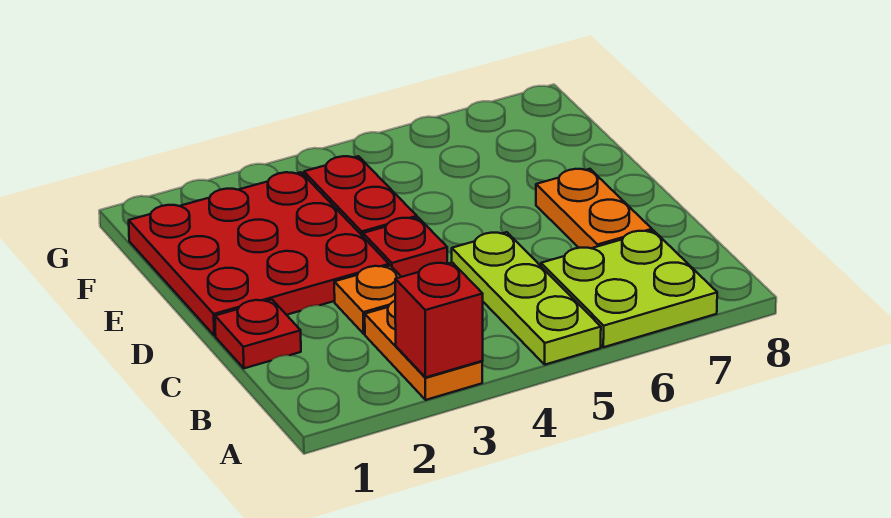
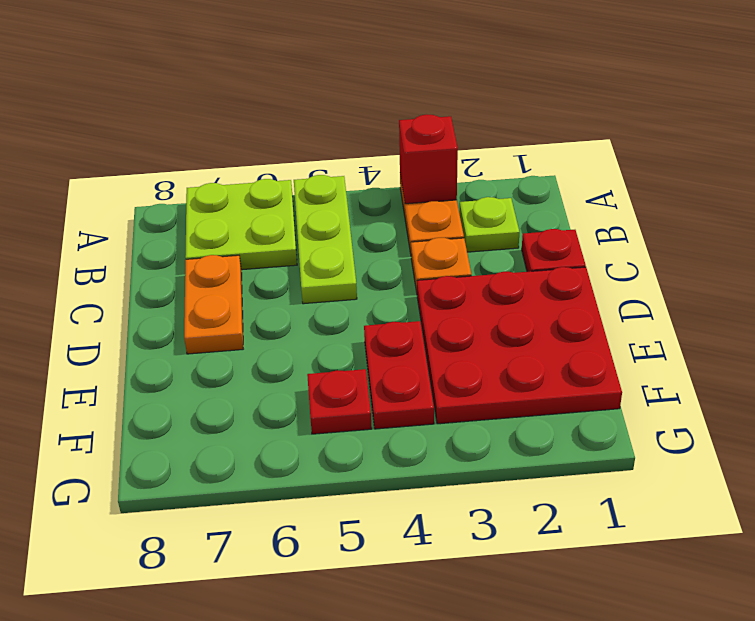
none -> lime 1x1 plate [459,197,519,252]
red 1x1 plate [363,218,447,277] -> red 1x1 plate moved to [307,369,372,434]

